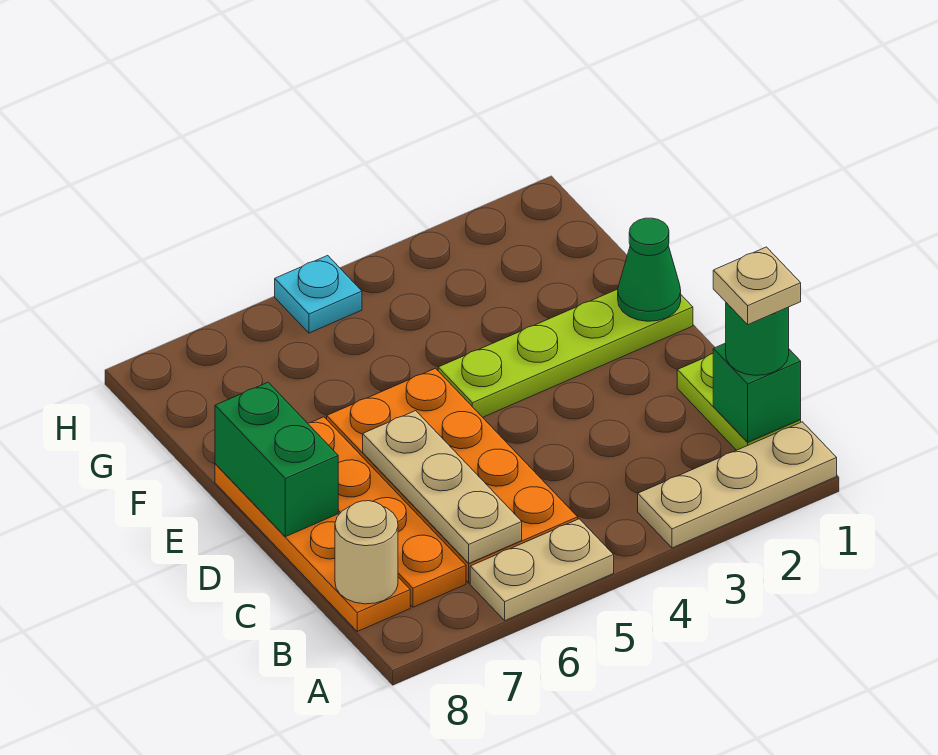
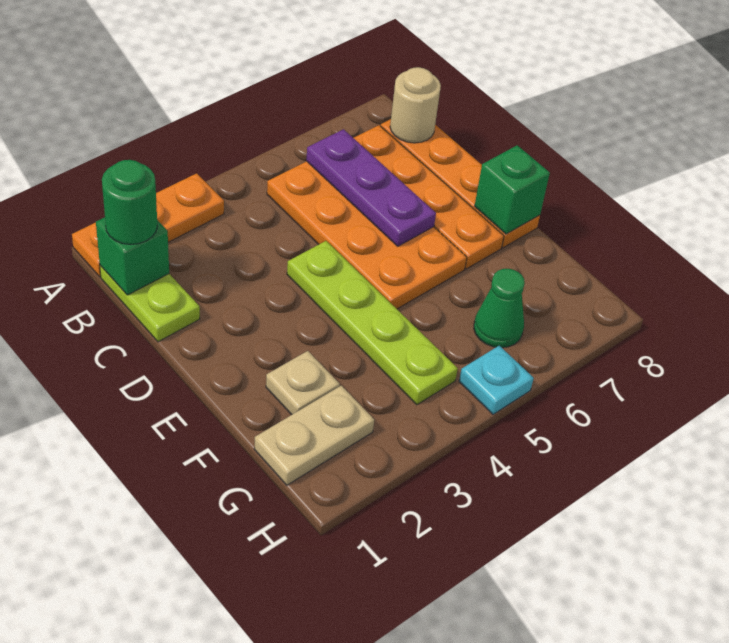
tan 1x3 plate [638,422,837,548] -> orange 1x3 plate [72,173,224,277]
tan 1x2 plate [470,519,614,620] -> tan 1x2 plate moved to [254,386,374,485]
tan 1x1 plate [713,247,801,324] -> tan 1x1 plate moved to [266,351,340,415]
tan 1x3 plate [363,411,522,563] -> purple 1x3 plate [306,129,436,246]
green 1x2 brick [215,382,338,537] -> green 1x1 brick [475,145,550,234]
lime 1x4 plate [438,289,693,417] -> lime 1x4 plate turned to [287,241,458,405]
green 1x1 cone [618,218,681,321] -> green 1x1 cone moved to [474,269,525,348]

